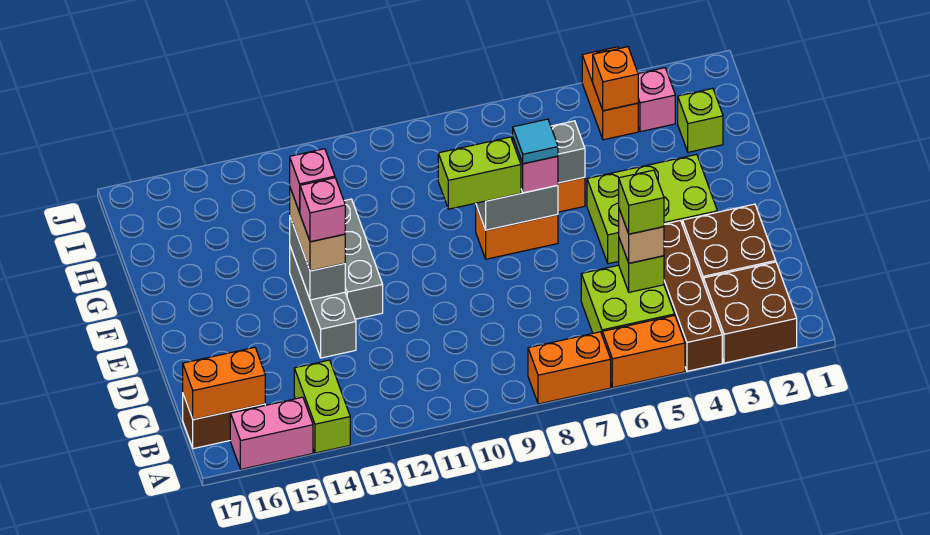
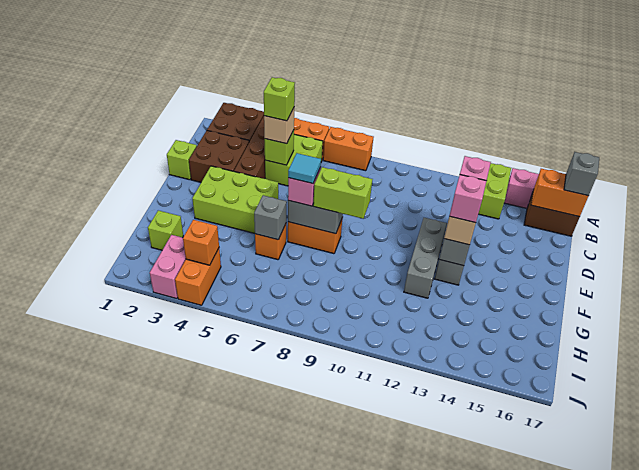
none -> grey 1x1 brick [564,152,599,196]
none -> lime 1x1 brick [167,140,197,180]
pink 1x1 brick [638,68,675,132] -> pink 1x2 brick [150,235,186,299]

